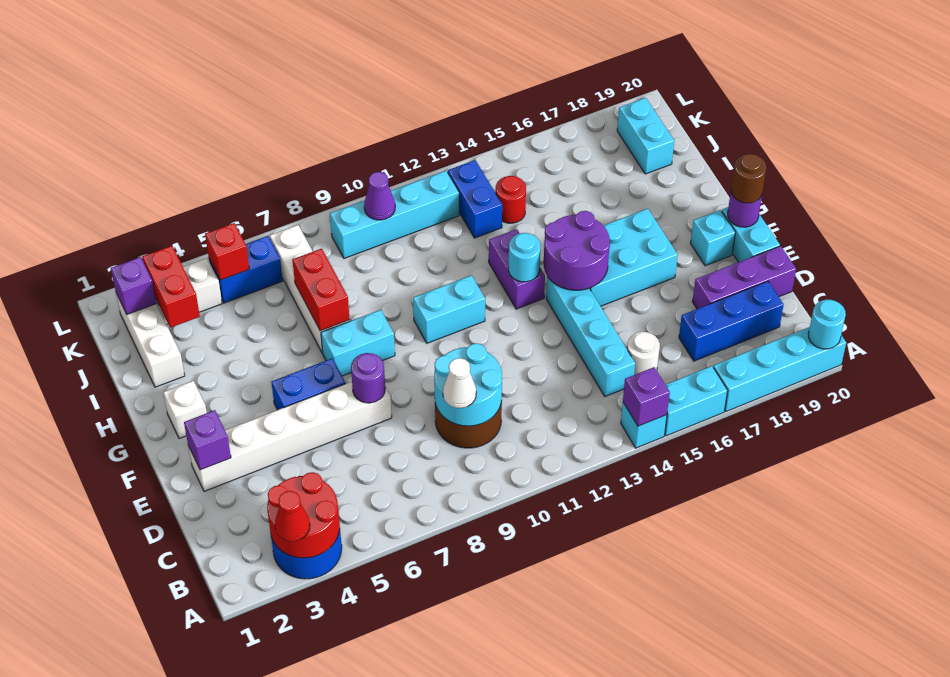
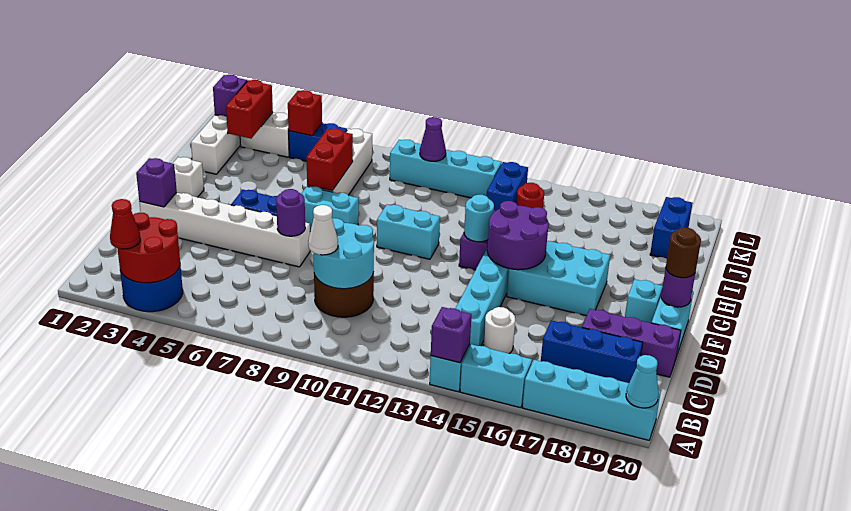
cyan 1x1 round brick [808,300,846,349] -> cyan 1x1 cone [626,355,659,408]
cyan 1x2 brick [617,98,674,174] -> blue 1x2 brick [650,197,692,259]

